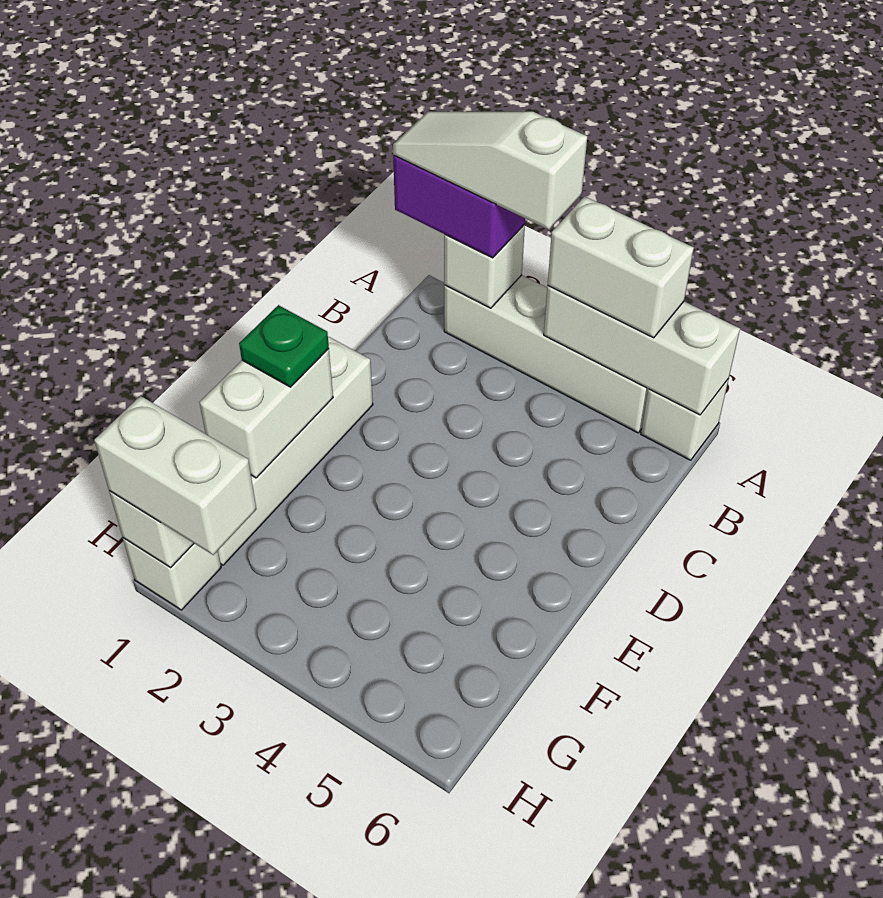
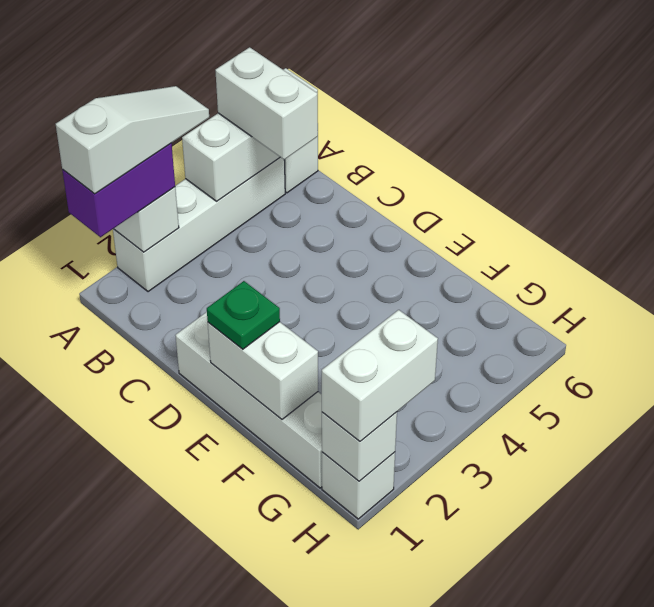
white 1x3 slope [393,112,587,230] -> white 1x3 slope turned to [56,86,209,194]
white 1x2 brick [548,196,694,338] -> white 1x2 brick turned to [215,47,318,160]

